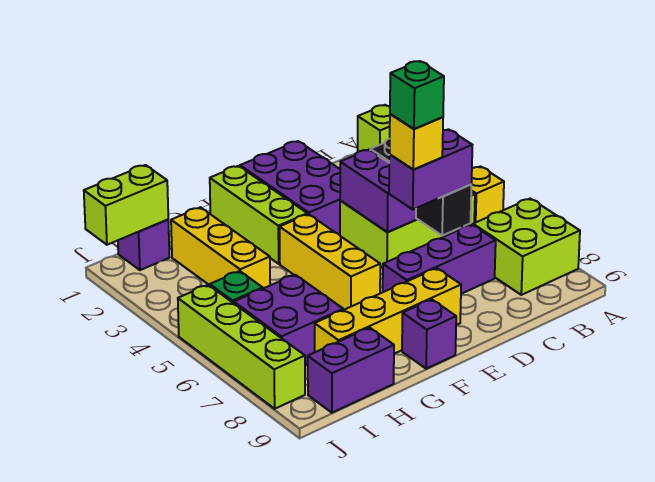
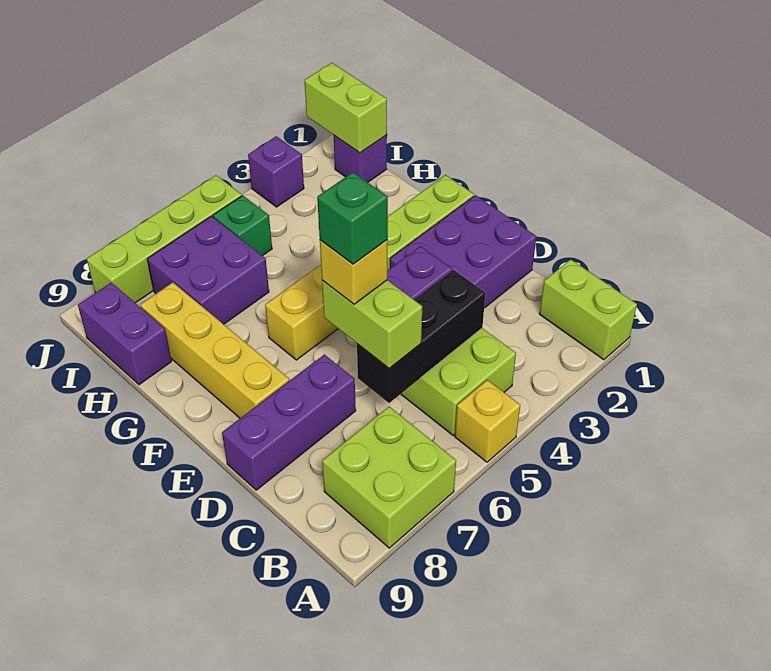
lime 1x1 brick [358,105,390,152] -> lime 1x2 brick [539,259,637,360]
purple 1x2 brick [389,129,472,209] -> lime 1x2 brick [322,280,422,368]
purple 1x3 brick [383,224,496,294] -> purple 1x3 brick turned to [222,354,356,490]
purple 1x1 brick [402,299,456,369] -> purple 1x1 brick moved to [248,136,304,207]
yellow 1x3 brick [171,207,270,288] -> none

